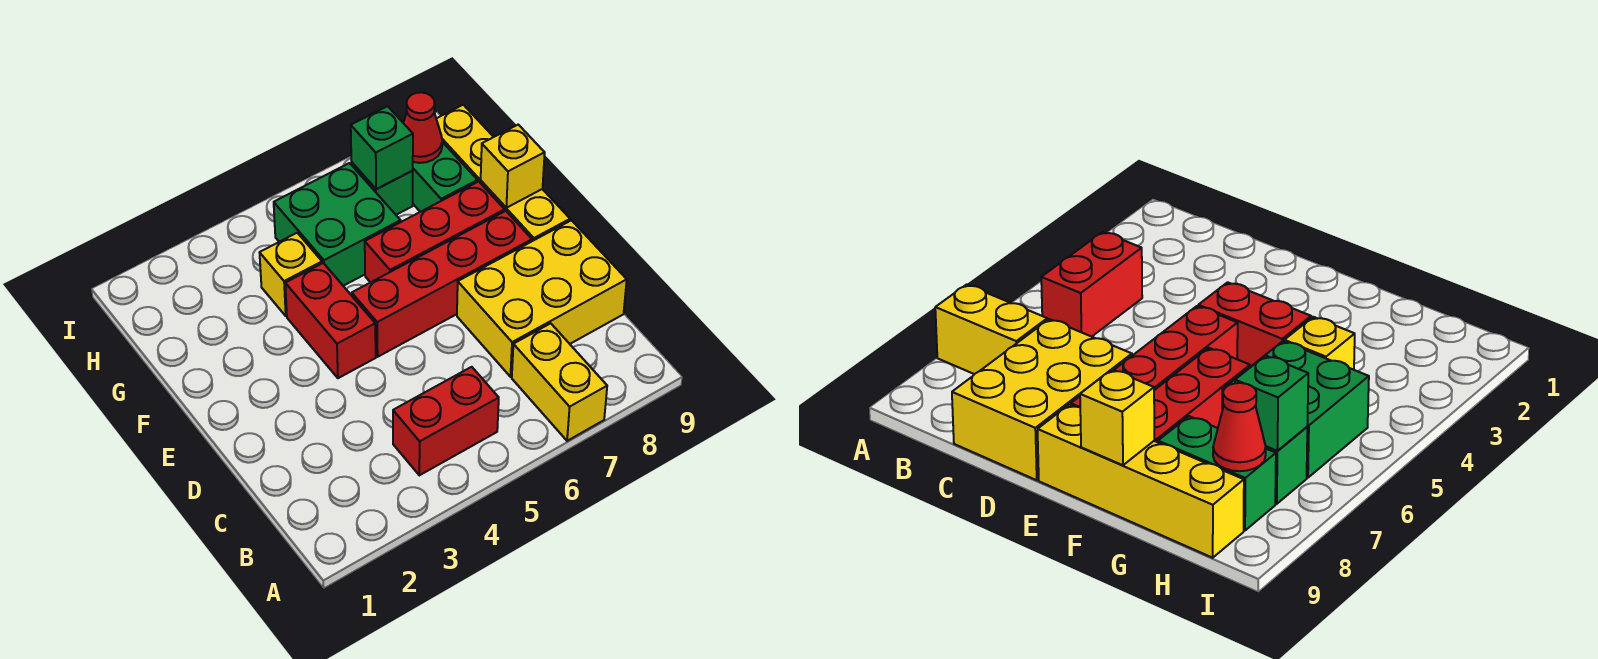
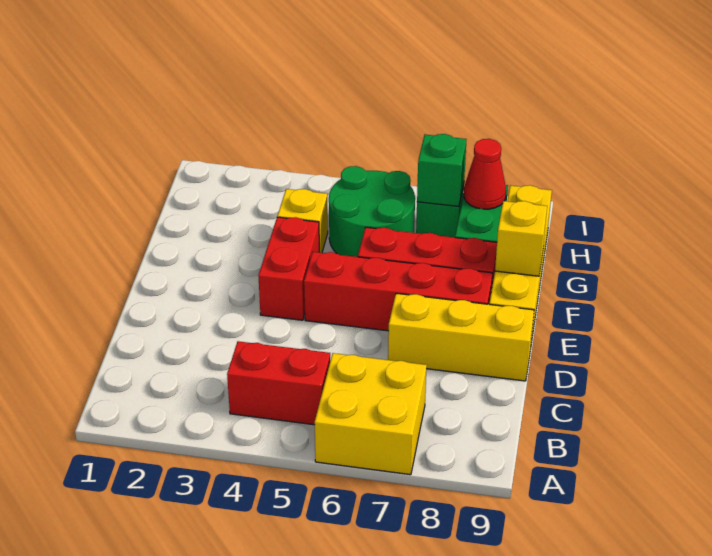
yellow 1x2 brick [512,323,607,441] -> yellow 2x2 brick [315,353,427,475]
yellow 2x3 brick [457,220,627,377] -> yellow 1x3 brick [388,293,534,381]
green 2x2 brick [274,163,401,286] -> green 2x2 round brick [329,166,415,257]

